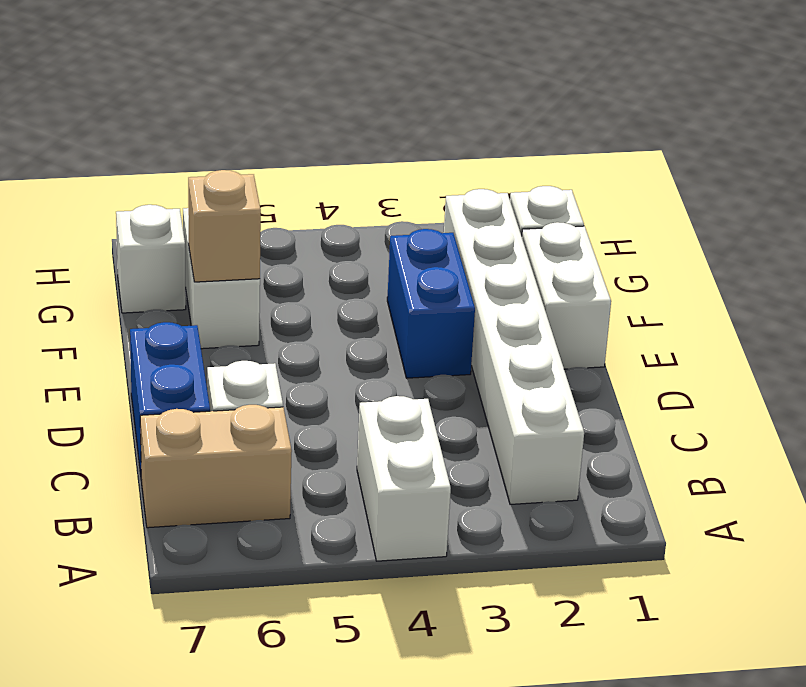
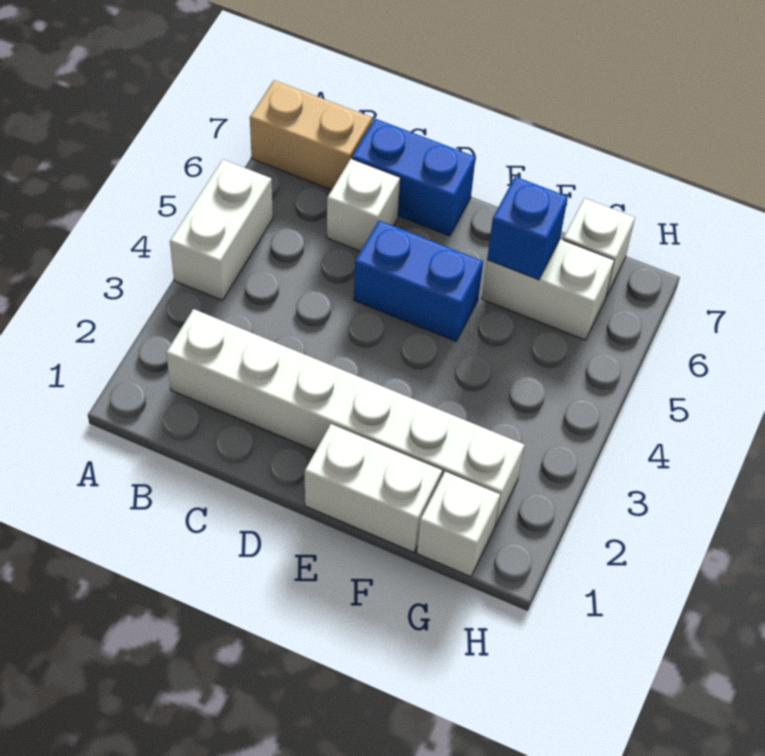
white 1x2 brick [357,396,451,561] -> white 1x2 brick turned to [170,159,273,300]
tan 1x2 brick [140,405,292,528] -> tan 1x2 brick turned to [250,80,372,190]
blue 1x2 brick [387,229,475,378] -> blue 1x2 brick moved to [354,221,483,341]
tan 1x1 brick [188,170,261,282] -> blue 1x1 brick [487,177,568,280]

